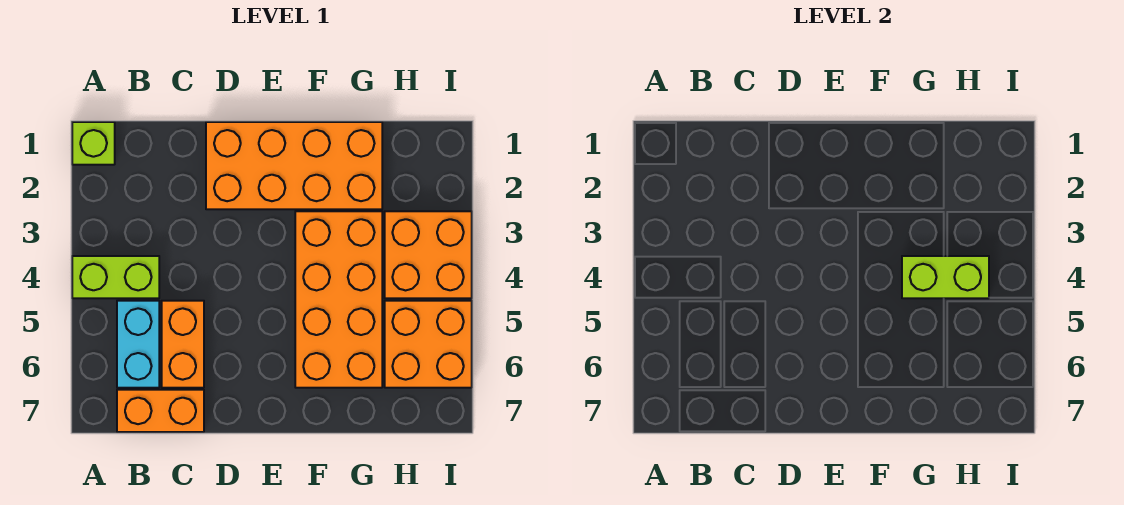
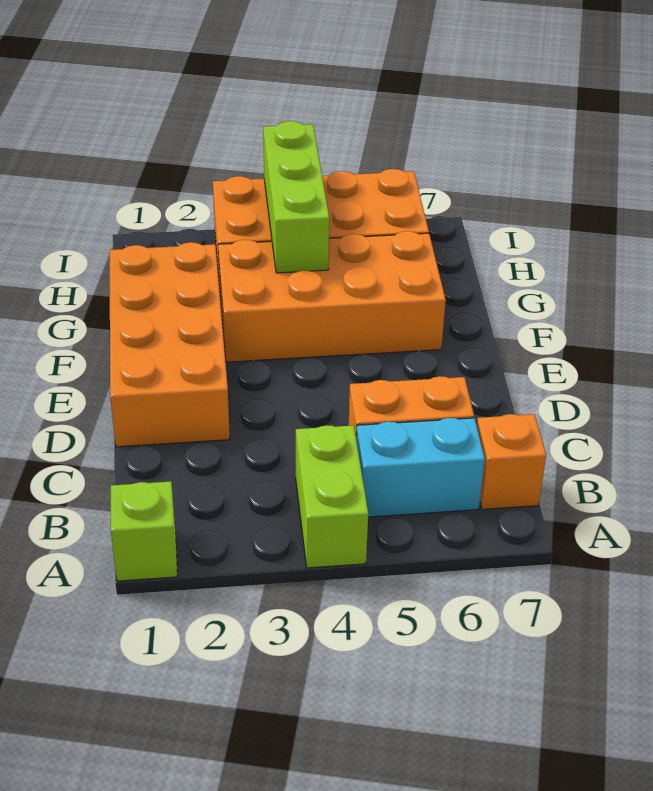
orange 1x2 brick [117,390,204,432] -> orange 1x1 brick [477,414,546,509]
lime 1x2 brick [902,256,989,298] -> lime 1x3 brick [263,121,329,273]

